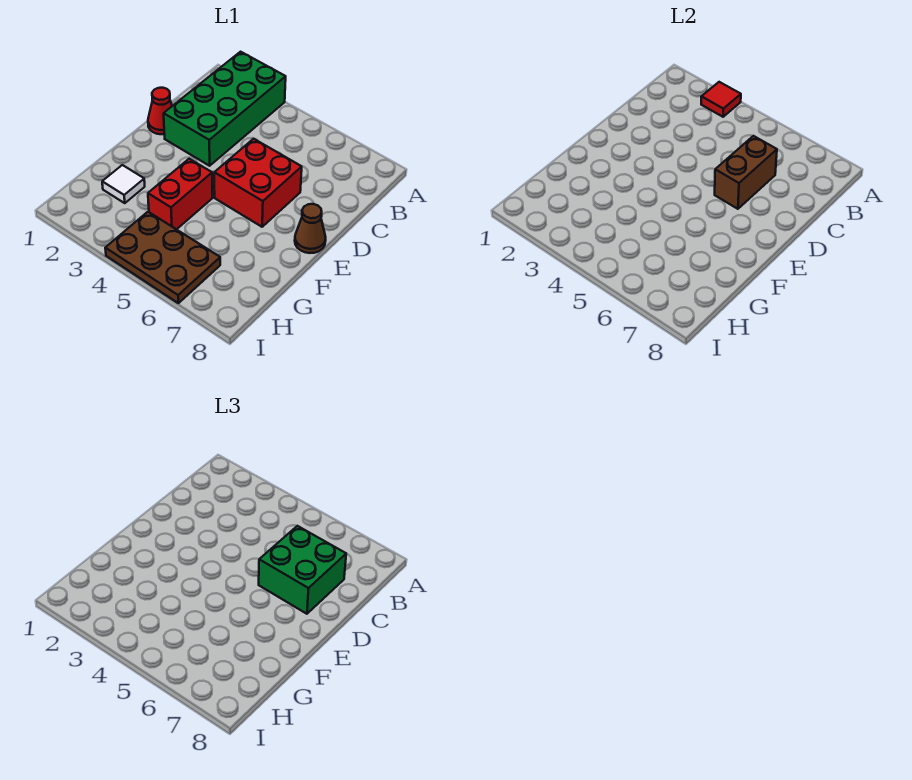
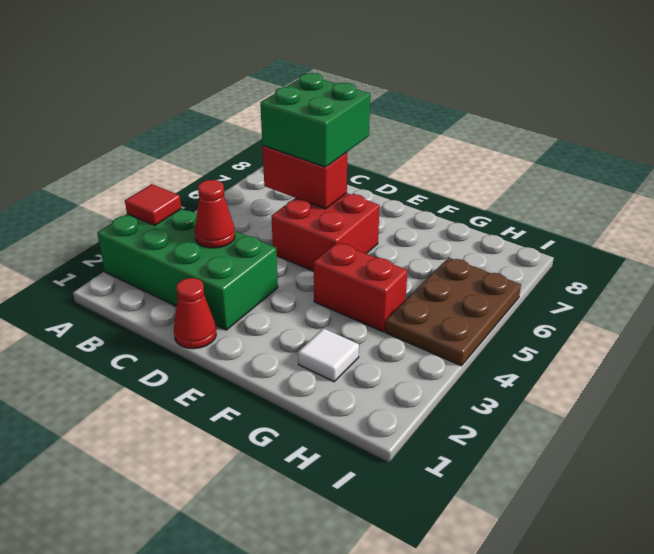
none -> red 1x1 cone [195,180,235,248]
brown 1x2 brick [715,136,777,209] -> red 1x2 brick [262,146,347,209]
brown 1x1 cone [295,204,326,253] -> none

